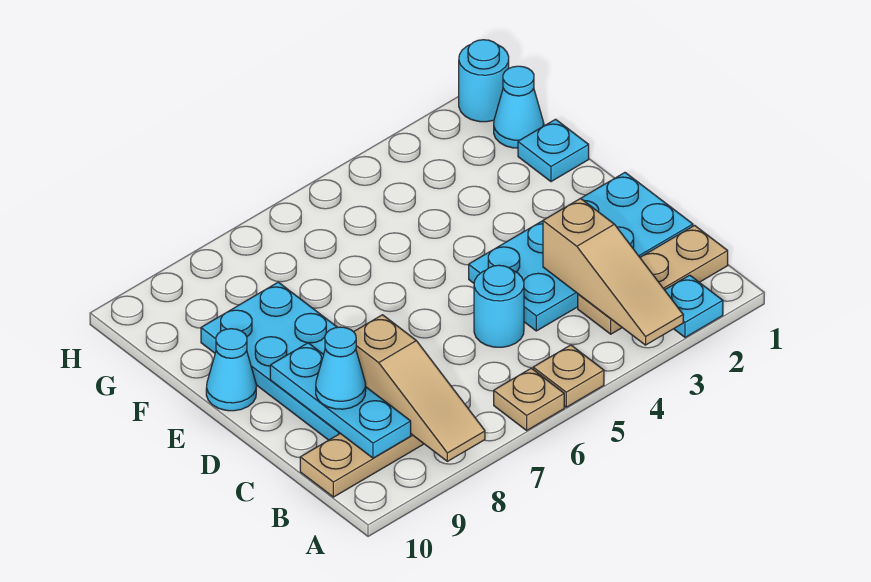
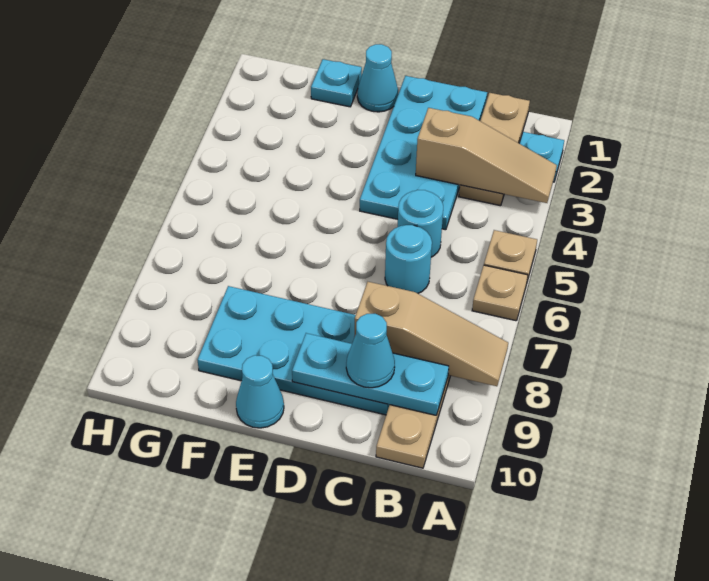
cyan 1x1 cone [494,66,544,148] -> cyan 1x1 cone moved to [357,44,398,112]
cyan 1x1 round brick [459,40,509,122] -> cyan 1x1 round brick moved to [385,225,432,293]

